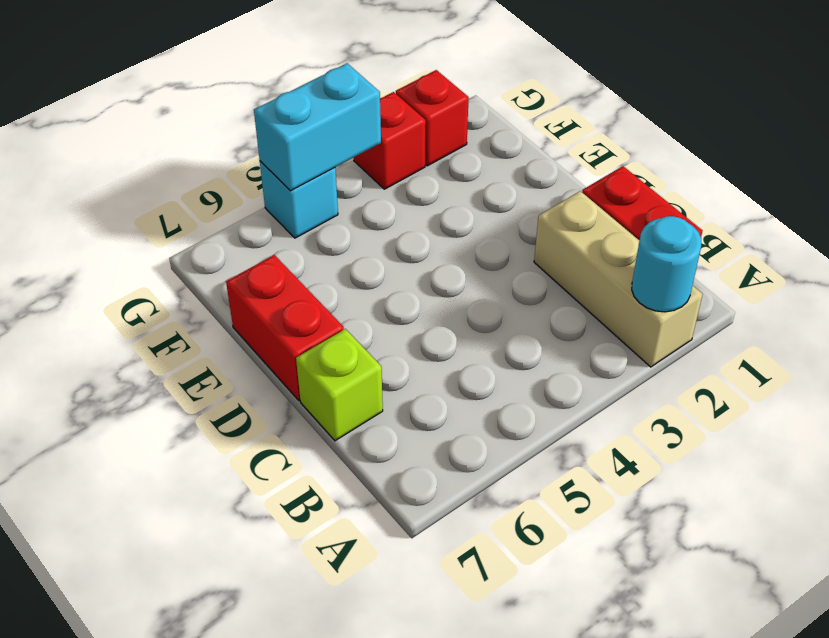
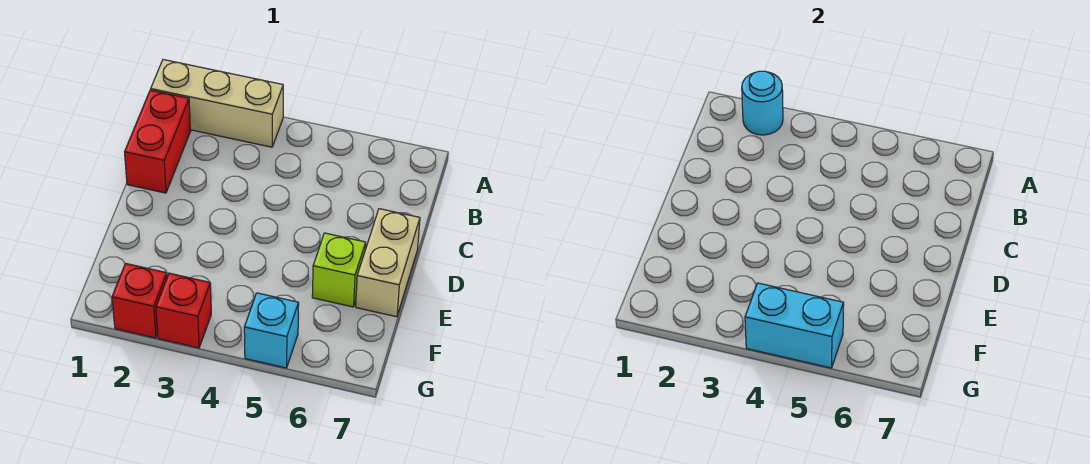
tan 1x3 brick [534,191,703,367] -> tan 1x3 brick turned to [151,60,283,147]
lime 1x1 brick [296,329,383,441] -> lime 1x1 brick moved to [312,233,366,307]
red 1x2 brick [226,255,344,401] -> tan 1x2 brick [356,209,420,317]

